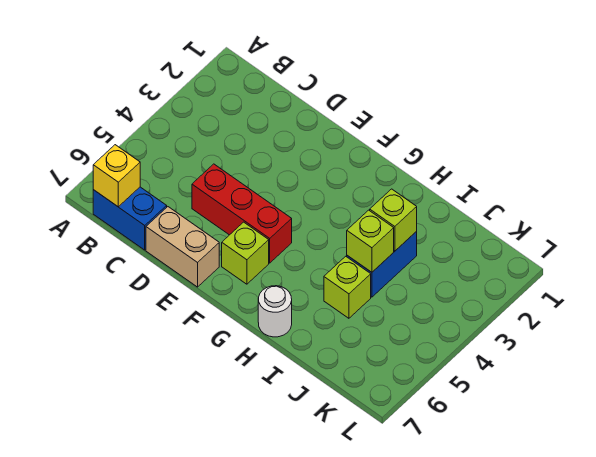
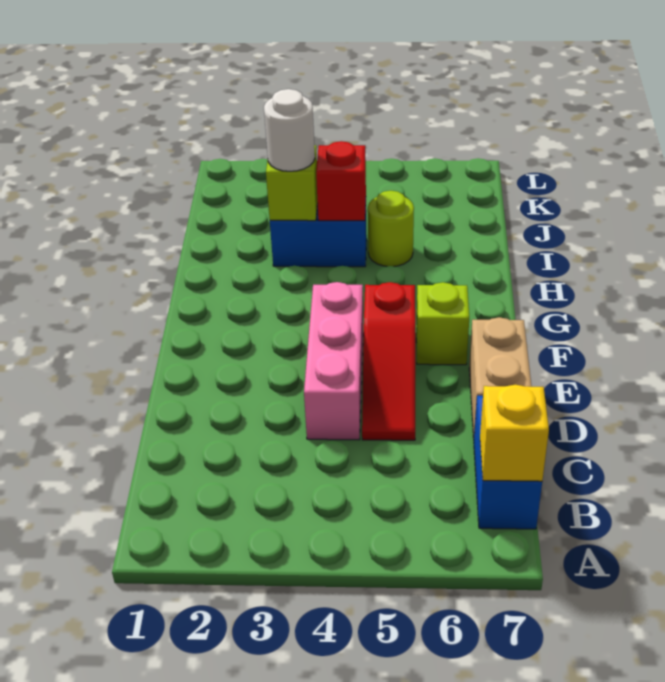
none -> pink 1x3 brick [304,282,363,440]
red 1x3 brick [192,164,292,263] -> red 1x3 slope [362,282,415,440]
white 1x1 round brick [258,286,292,337] -> white 1x1 round brick moved to [264,89,315,171]
lime 1x1 brick [347,210,394,272] -> red 1x1 brick [316,141,366,221]
lime 1x1 brick [324,256,371,318] -> lime 1x1 round brick [368,191,414,266]

